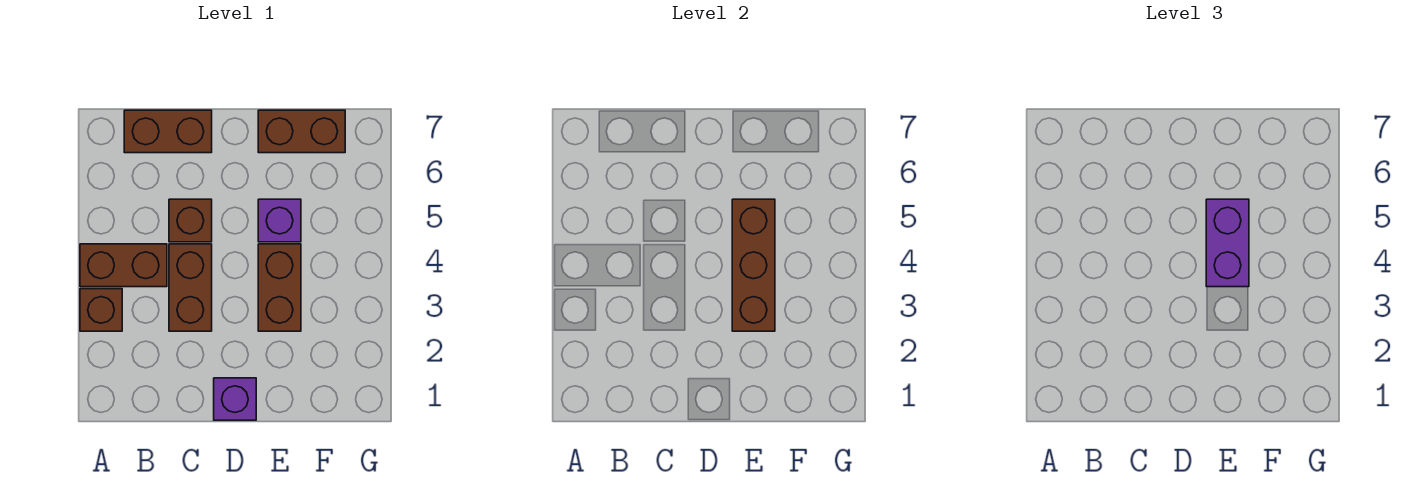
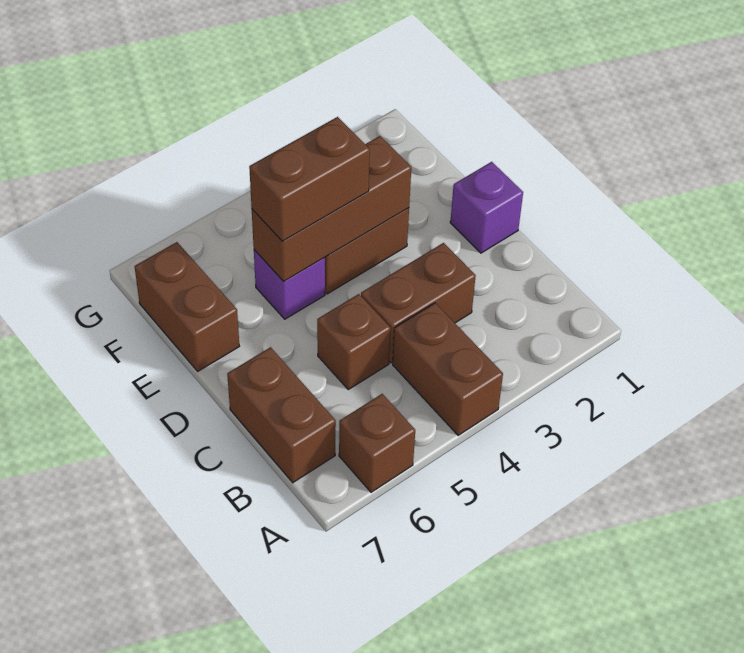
brown 1x1 brick [80,289,122,331] -> brown 1x1 brick moved to [339,394,415,492]
purple 1x2 brick [1206,199,1249,287] -> brown 1x2 brick [249,117,370,241]

